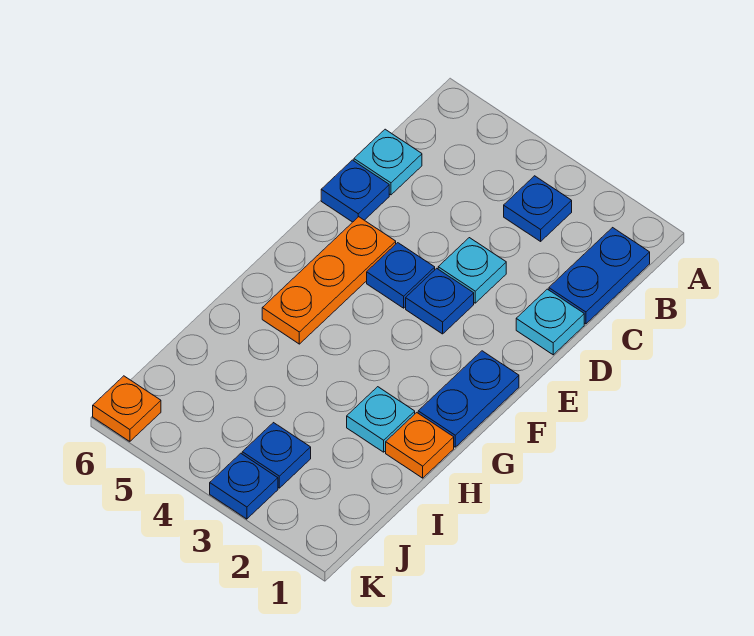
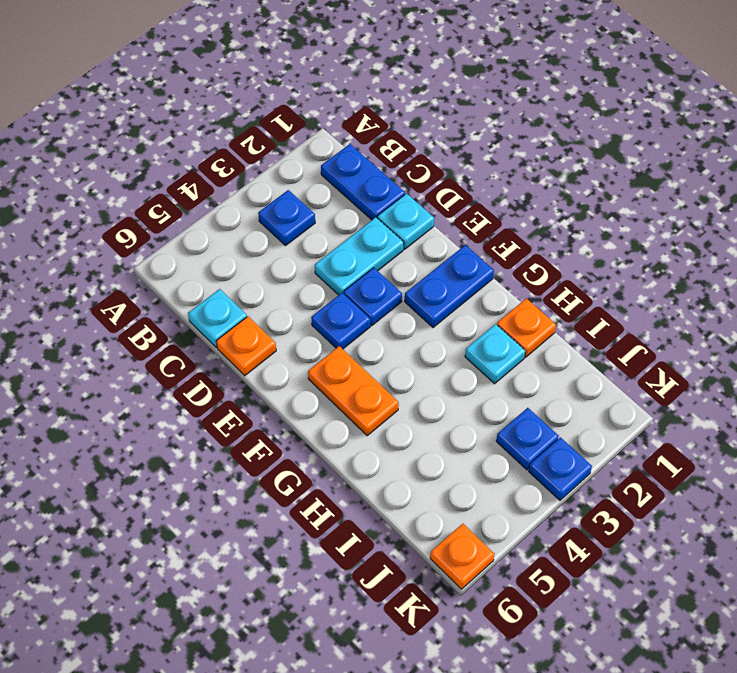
cyan 1x1 plate [438,238,506,303] -> cyan 1x2 plate [315,217,404,295]
blue 1x1 plate [321,160,389,222] -> orange 1x1 plate [216,316,276,376]
orange 1x3 plate [262,217,396,344] -> orange 1x2 plate [308,346,399,436]
blue 1x2 plate [418,351,519,447] -> blue 1x2 plate turned to [405,245,494,328]

